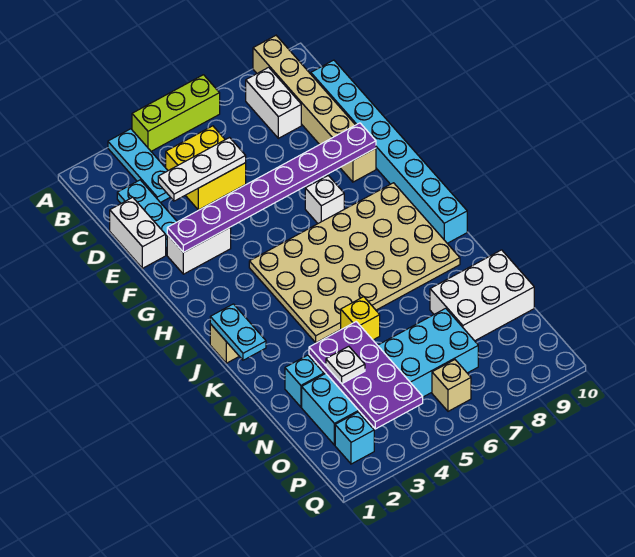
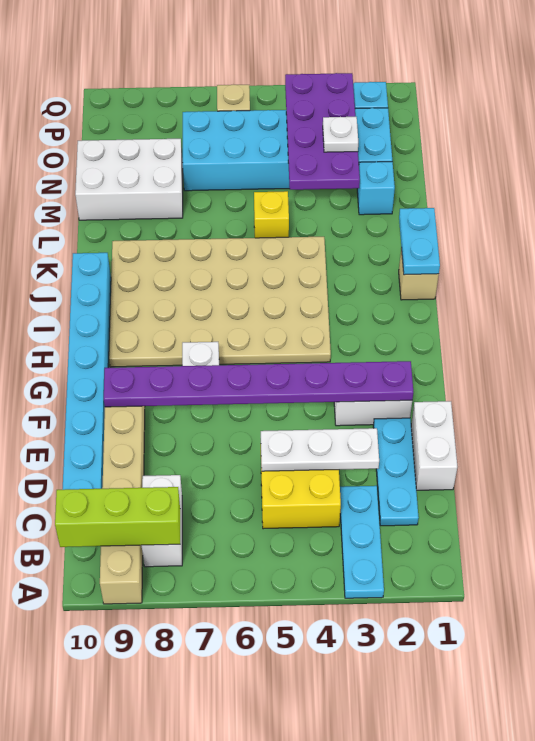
lime 1x3 brick [132,75,220,151] -> lime 1x3 brick moved to [55,487,180,547]

